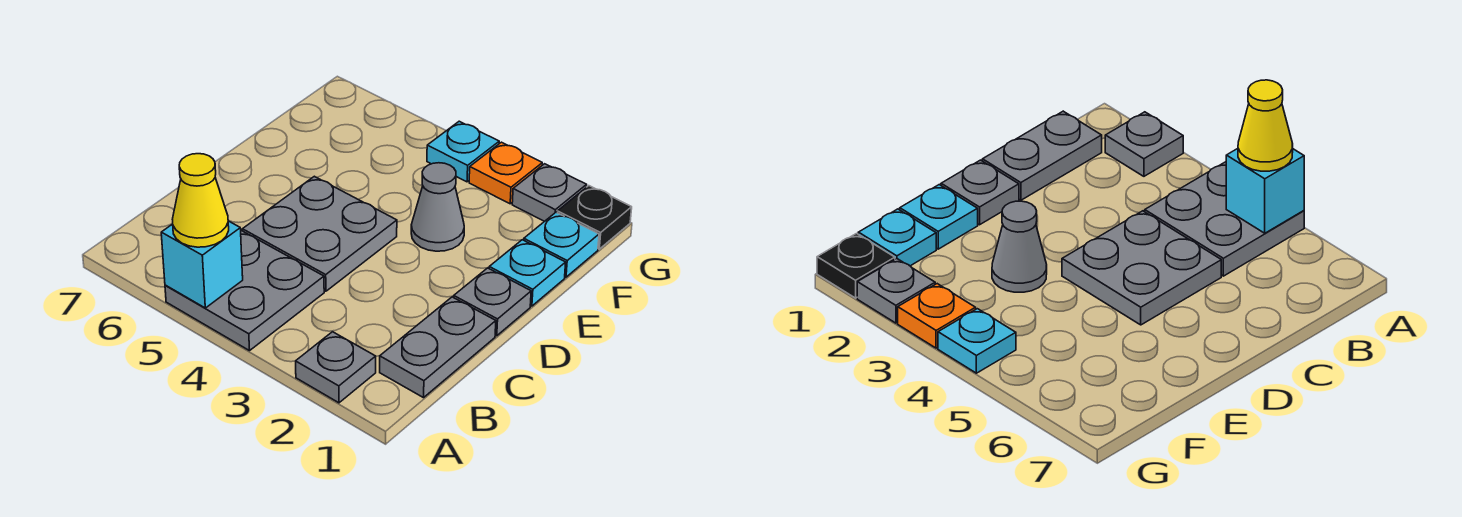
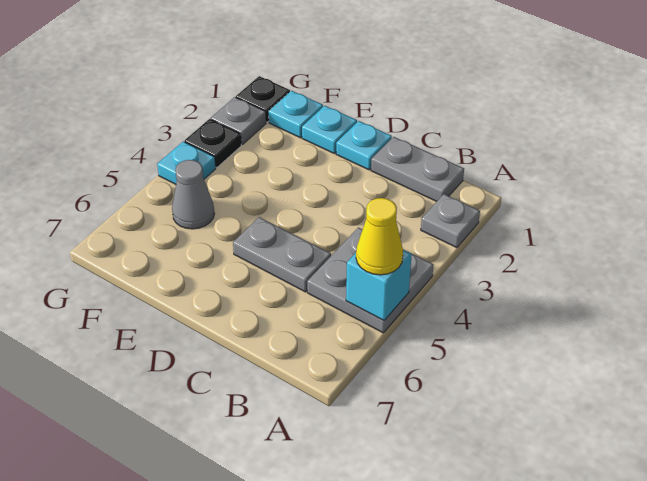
grey 2x2 plate [243,176,397,291] -> grey 1x2 plate [233,217,331,292]
grey 1x1 plate [454,268,531,336] -> cyan 1x1 plate [336,121,392,170]
grey 1x1 cone [411,163,464,251] -> grey 1x1 cone moved to [172,160,215,229]
orange 1x1 plate [469,142,542,204] -> black 1x1 plate [185,119,241,168]

